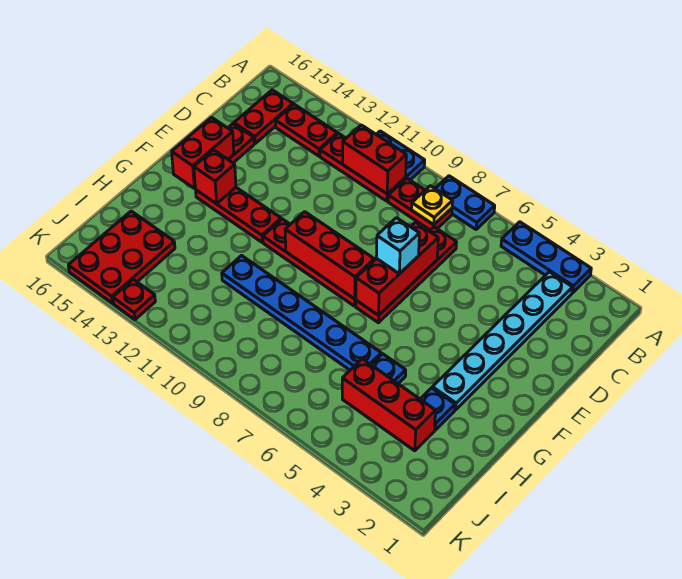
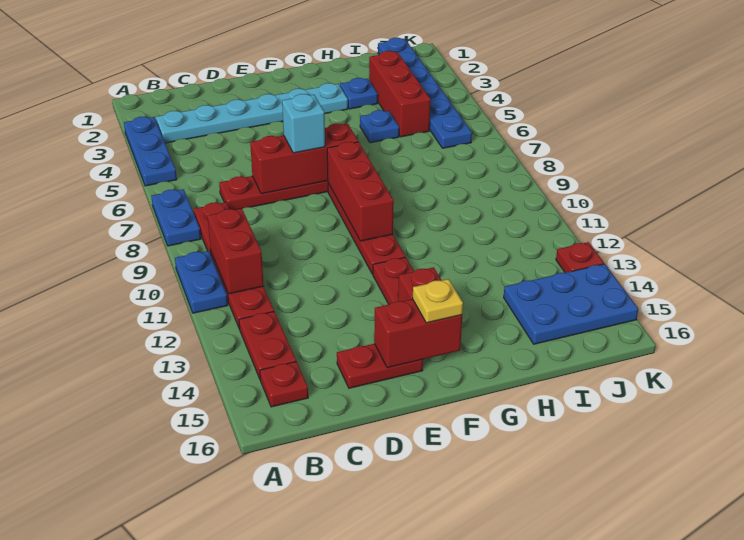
yellow 1x1 plate [412,186,453,225] -> yellow 1x1 plate moved to [413,279,463,323]
red 1x2 plate [234,90,293,144] -> red 1x1 plate [260,362,308,407]
blue 1x6 plate [222,256,381,370] -> blue 1x6 plate moved to [378,38,472,148]
red 2x3 plate [68,211,175,303] -> blue 2x3 plate [504,264,638,344]

